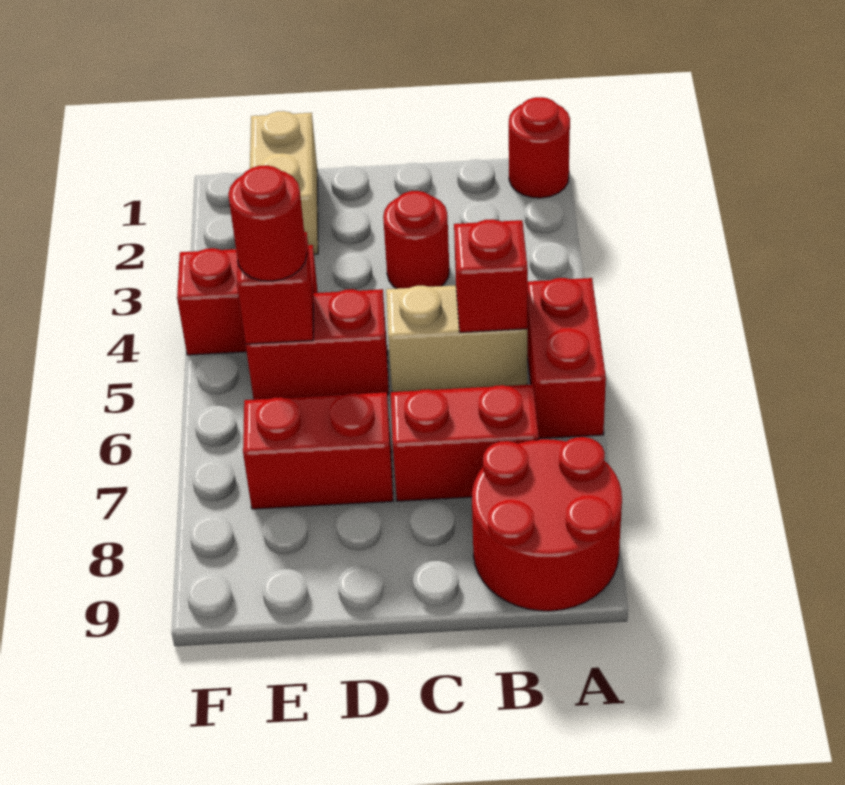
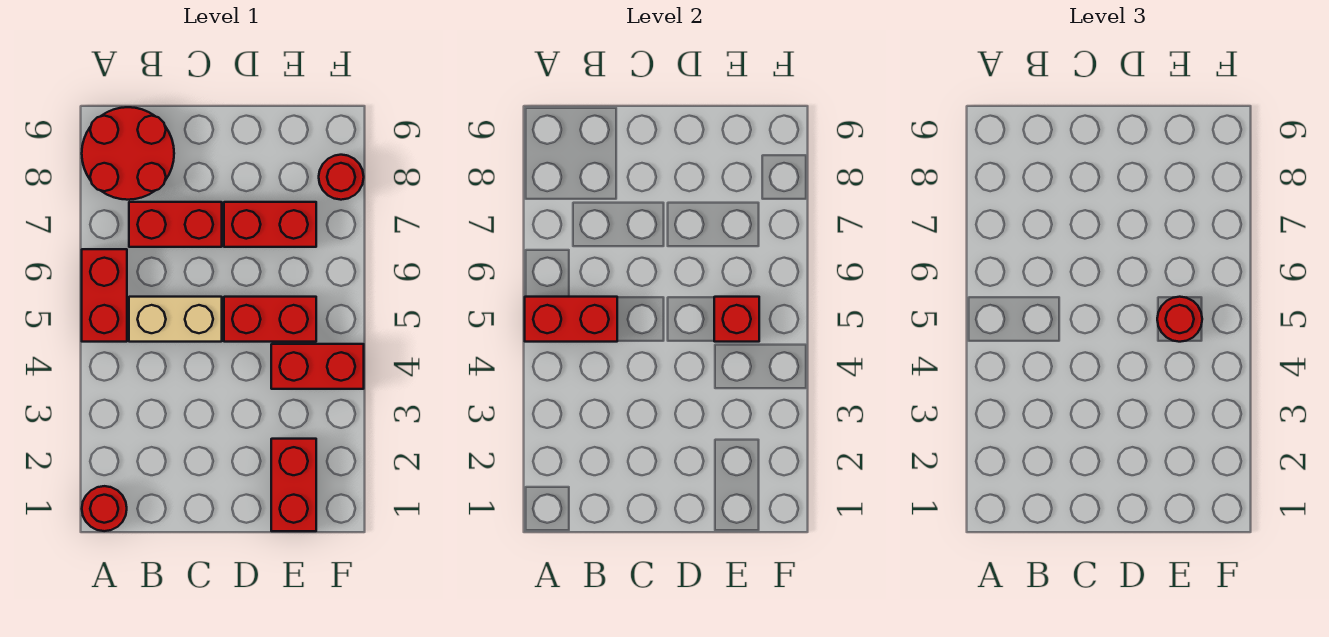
red 1x1 brick [454,219,528,332] -> red 1x2 brick [525,297,617,342]
red 1x1 round brick [383,191,449,289] -> red 1x1 round brick moved to [319,155,364,200]
tan 1x2 brick [250,111,318,254] -> red 1x2 brick [271,439,316,531]

